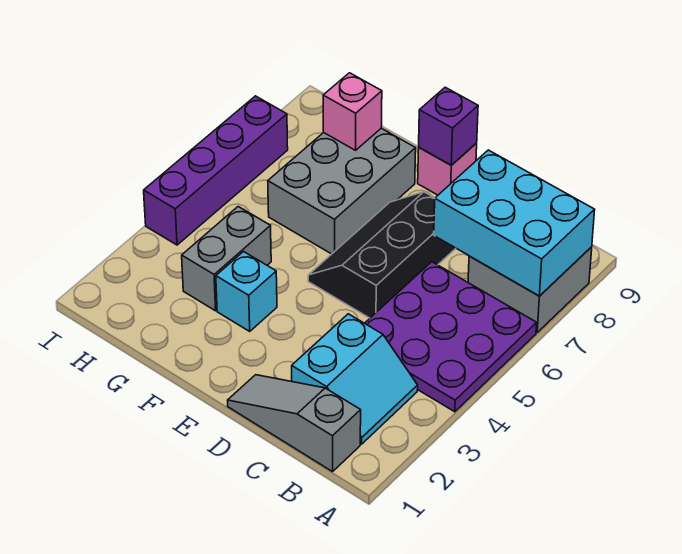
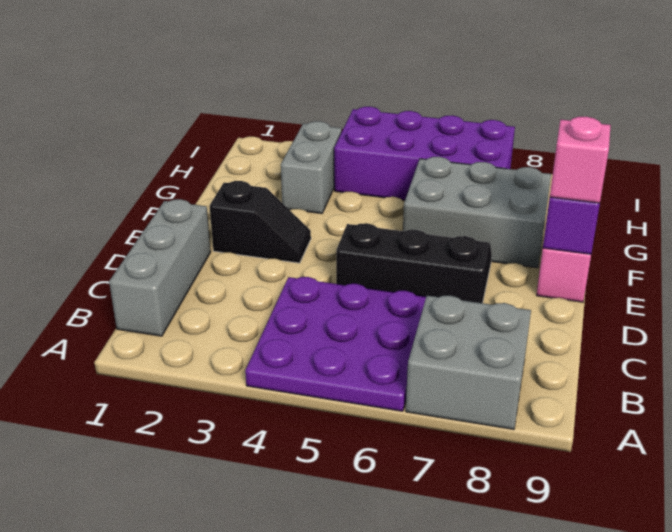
cyan 2x3 brick [434,150,595,296] -> none
grey 1x3 slope [228,375,361,472] -> grey 1x3 brick [109,199,211,336]
cyan 2x2 slope [292,314,418,444] -> none
none -> black 1x2 slope [210,181,311,263]
cyan 1x1 brick [216,252,277,331] -> none
grey 1x2 brick [182,207,271,311] -> grey 1x2 brick turned to [281,121,342,214]
pink 1x1 brick [323,73,382,150] -> pink 1x1 brick moved to [550,117,611,203]
purple 1x4 brick [144,96,288,245] -> purple 2x4 brick [334,107,515,200]

